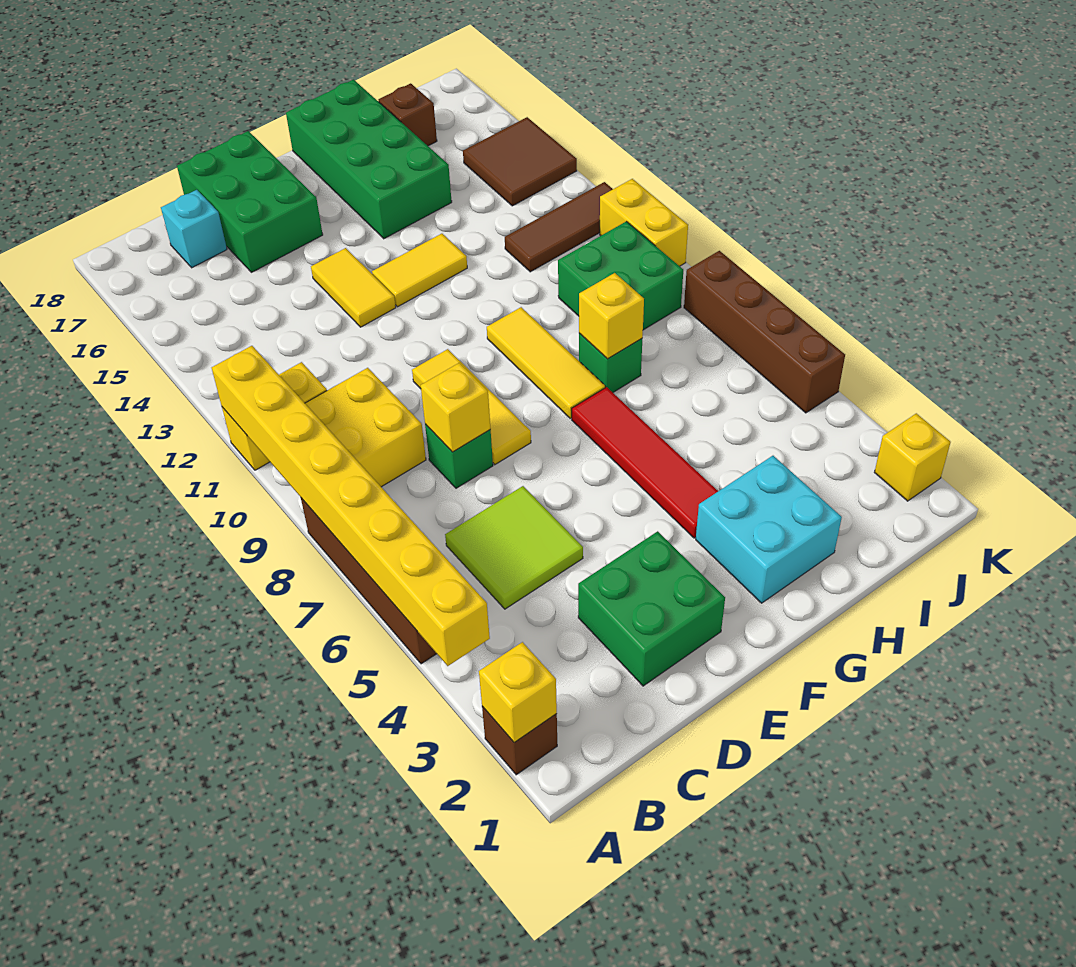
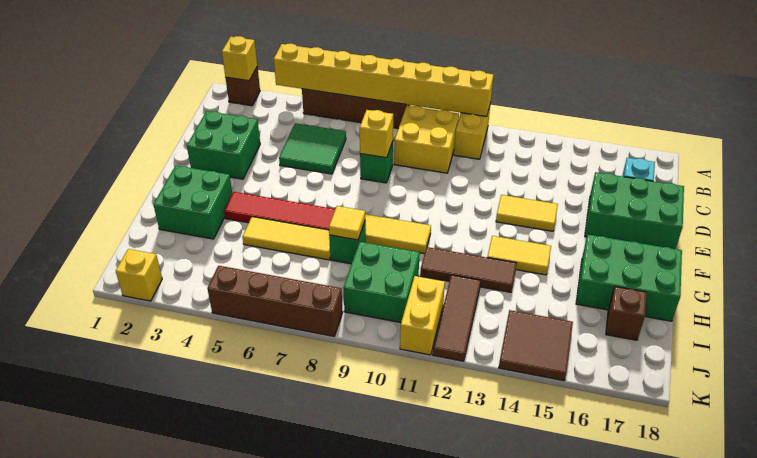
lime 2x2 tile [445,486,583,609] -> green 2x2 tile [279,123,346,174]
yellow 1x3 tile [412,349,531,465] -> yellow 1x3 tile moved to [243,217,330,260]
yellow 1x2 tile [372,234,467,307] -> yellow 1x2 tile turned to [487,236,551,275]
cyan 2x2 brick [696,456,842,603] -> green 2x2 brick [153,166,232,239]
green 2x4 brick [286,80,452,239] -> green 2x3 brick [576,235,682,321]
yellow 1x1 brick [579,273,644,359] -> yellow 1x1 tile [329,206,365,240]
none -> brown 1x3 tile [420,247,516,292]
yellow 1x2 brick [600,179,688,266] -> yellow 1x2 brick turned to [400,276,445,355]

